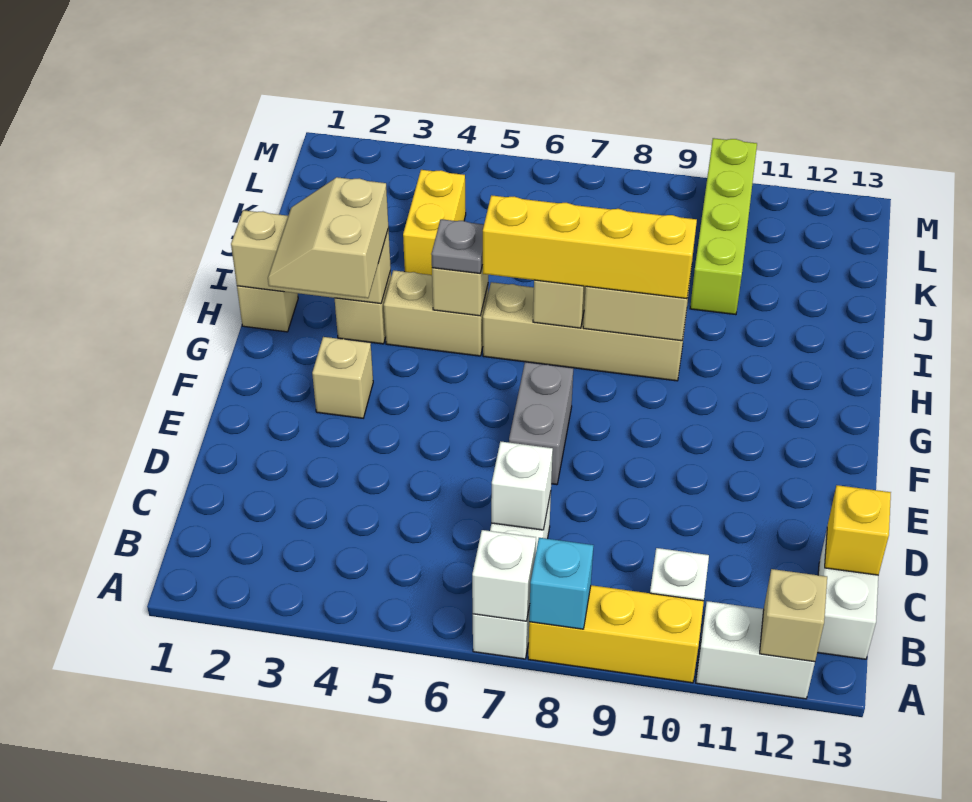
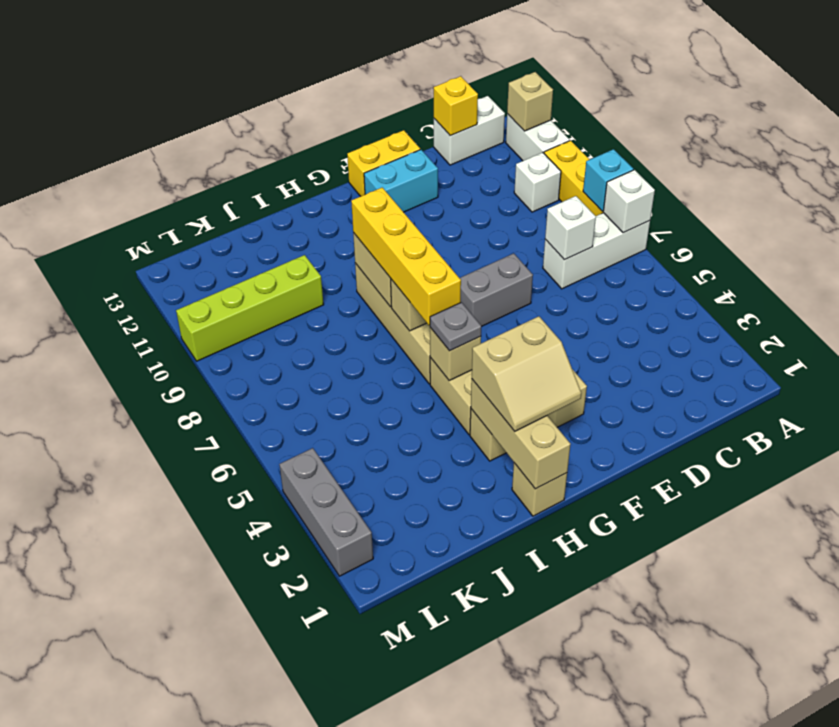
none -> cyan 1x2 brick [364,150,438,212]
yellow 1x2 brick [403,170,466,275] -> yellow 1x2 brick moved to [347,130,420,196]
none -> grey 1x3 brick [279,448,373,576]

